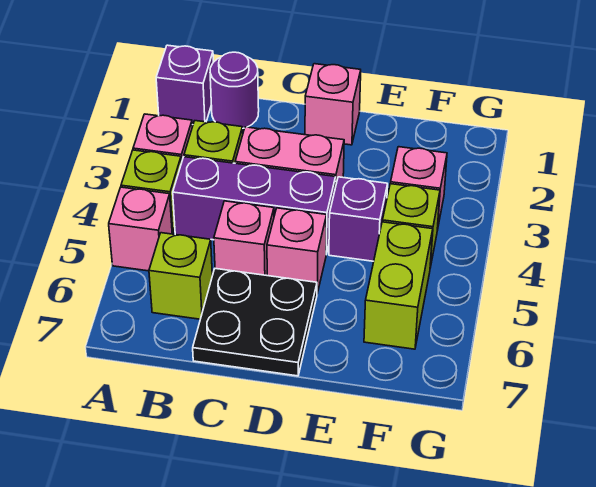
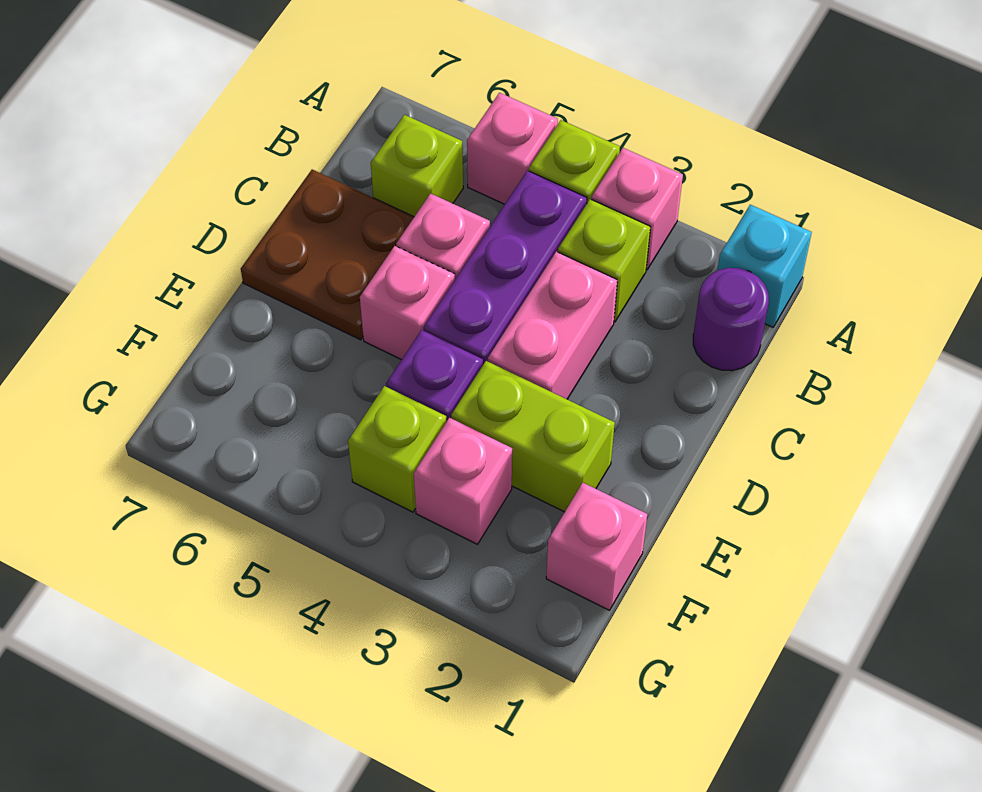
purple 1x1 brick [156,45,213,125] -> cyan 1x1 brick [718,205,812,327]
black 2x2 plate [193,269,317,376] -> brown 2x2 plate [241,170,414,340]
pink 1x1 brick [305,64,361,145] -> pink 1x1 brick moved to [546,483,647,610]
lime 1x2 brick [364,222,433,349] -> lime 1x2 brick moved to [451,361,615,512]

